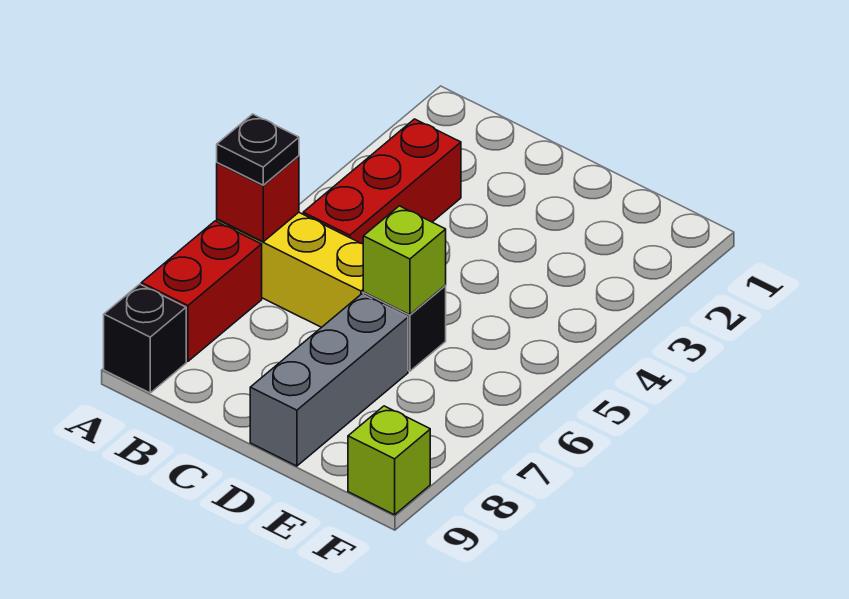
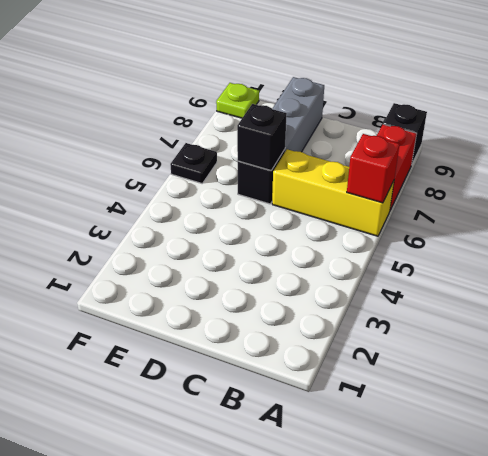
black 1x1 plate [217,114,299,185] -> black 1x1 plate moved to [170,143,217,183]
red 1x3 brick [303,119,461,244] -> none
lime 1x1 brick [363,206,446,315] -> black 1x1 brick [237,104,287,170]
lime 1x1 brick [348,406,430,515] -> lime 1x1 plate [216,83,259,118]

